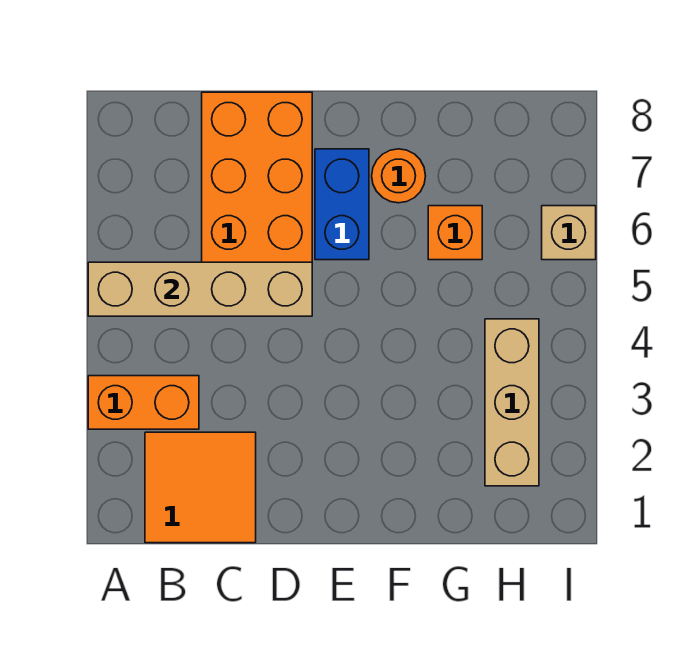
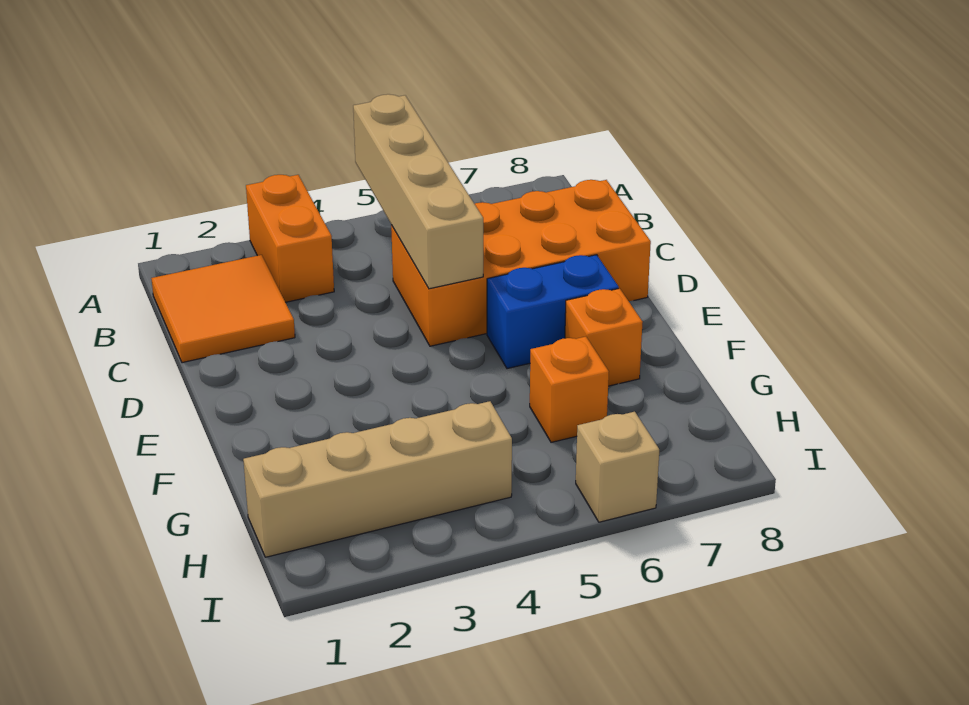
orange 1x1 round brick [372,149,425,203] -> orange 1x1 brick [565,288,643,386]
tan 1x3 brick [485,319,539,486] -> tan 1x4 brick [243,401,512,557]

